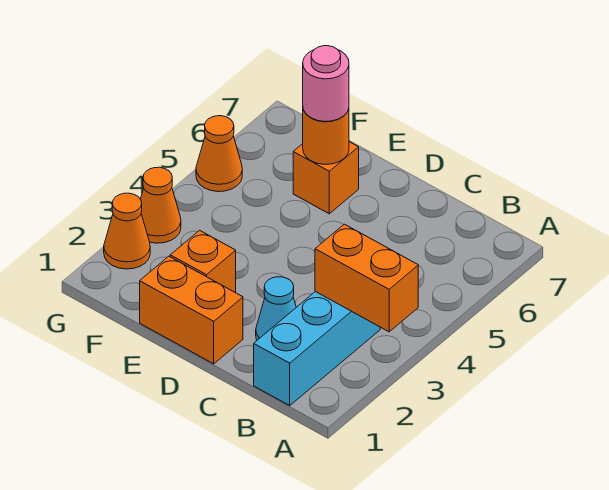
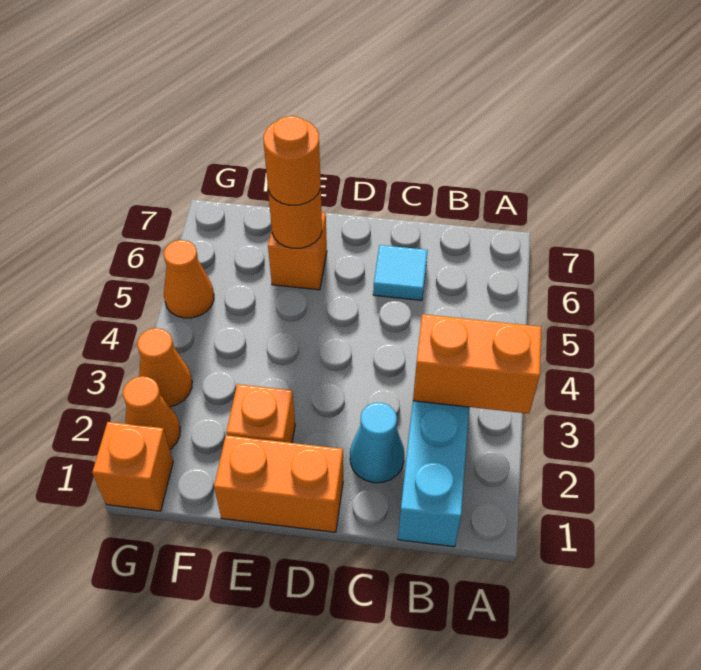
none -> cyan 1x1 tile [373,245,428,300]
pink 1x1 round brick [303,46,349,122] -> orange 1x1 round brick [264,116,321,205]
none -> orange 1x1 brick [92,422,173,511]

